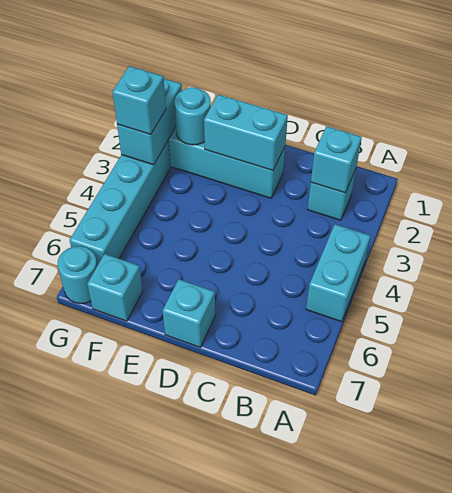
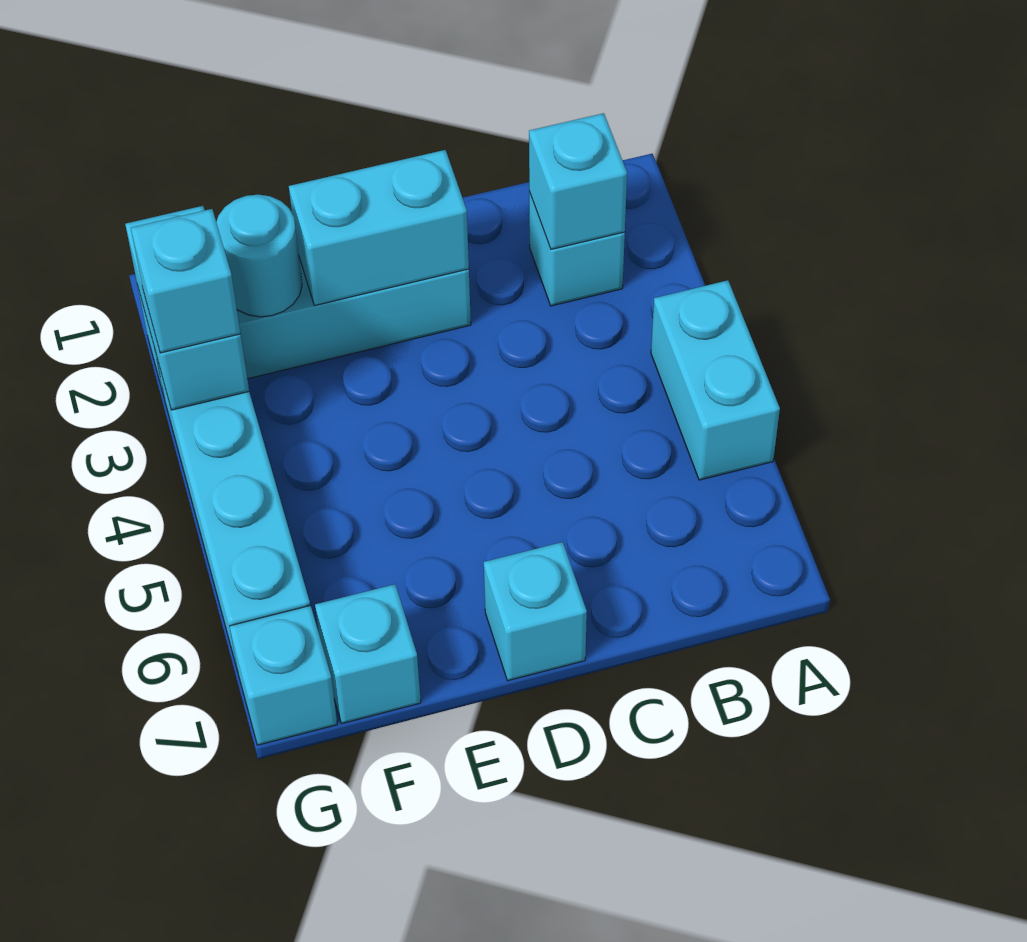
cyan 1x1 round brick [58,246,98,304] -> cyan 1x1 brick [229,605,337,745]

